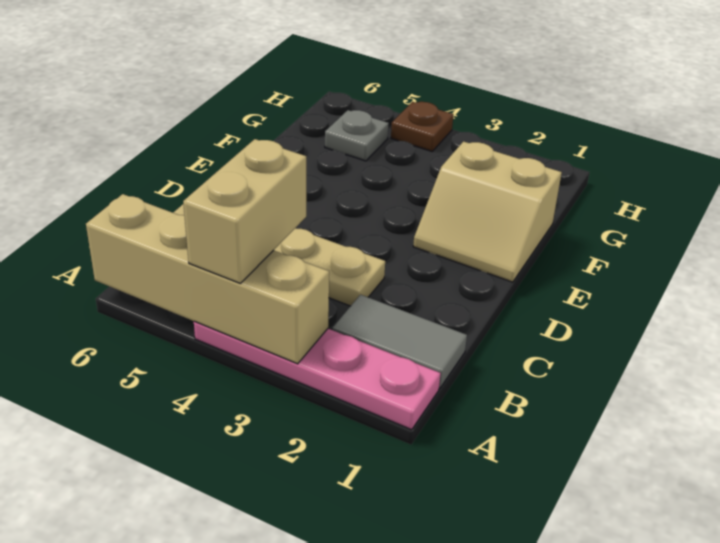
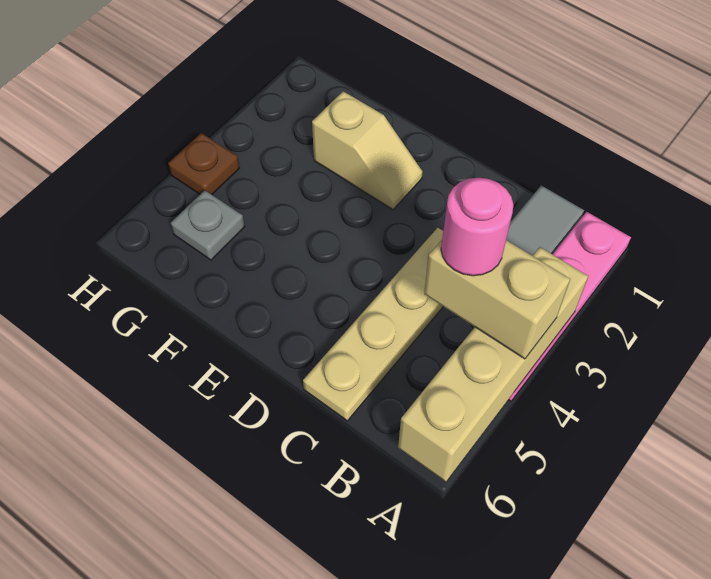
none -> pink 1x1 round brick [441,178,513,276]
tan 2x2 slope [413,141,562,282] -> tan 1x2 slope [312,91,423,209]

